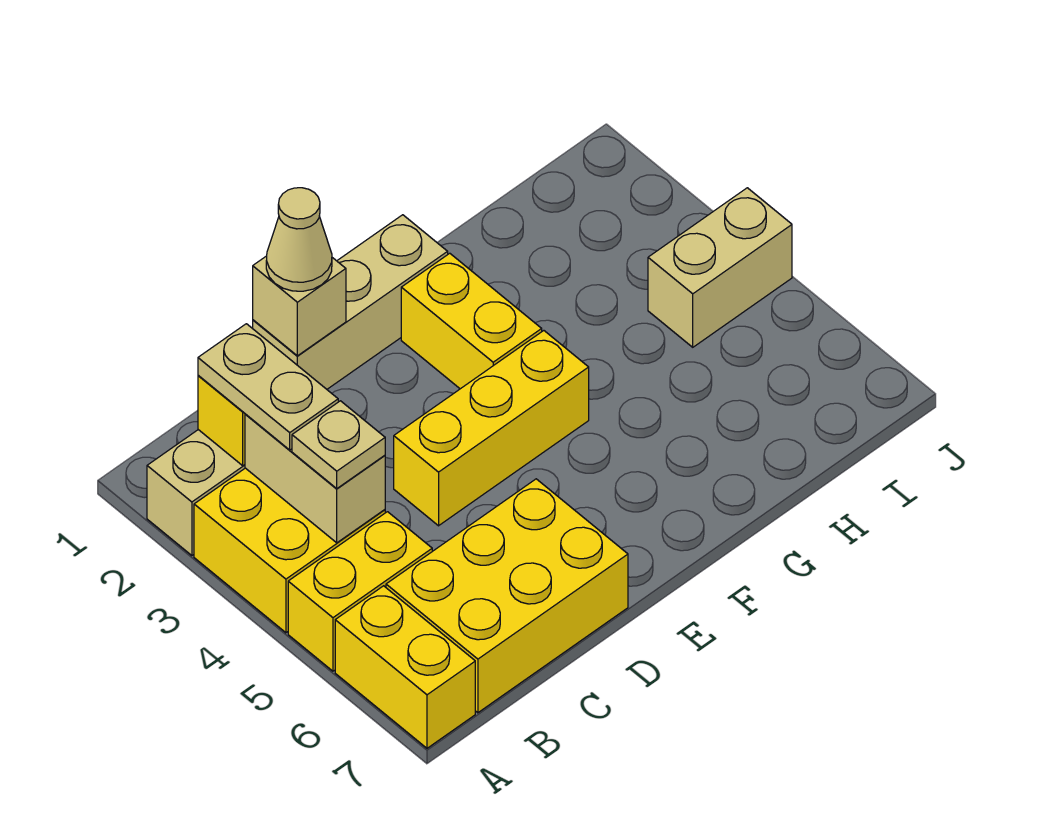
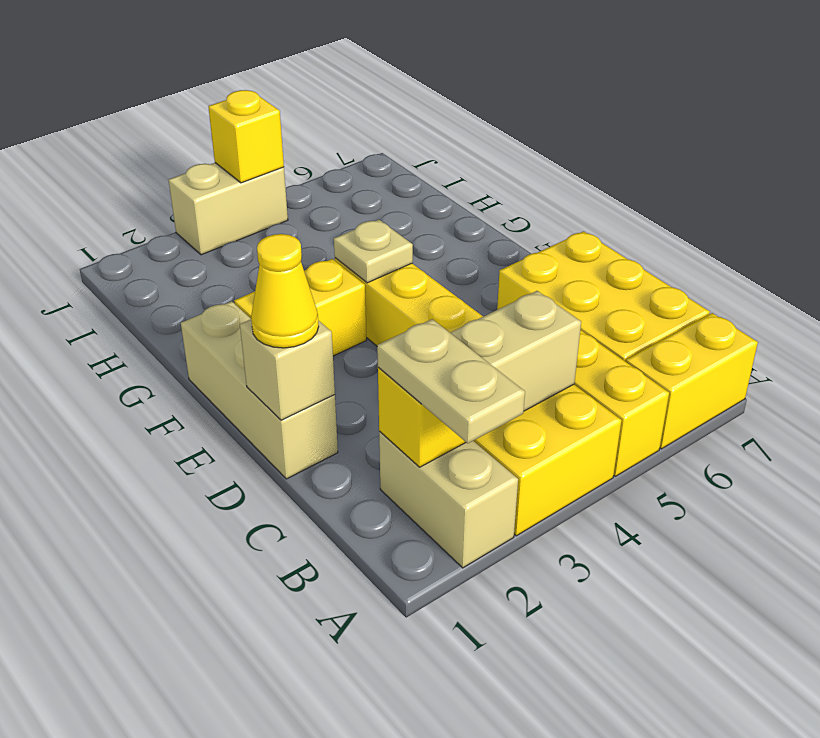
tan 1x2 plate [198,324,338,450] -> tan 1x2 plate turned to [377,319,525,443]
tan 1x1 plate [292,401,385,489] -> tan 1x1 plate moved to [334,220,413,283]
tan 1x1 cone [266,188,332,291] -> yellow 1x1 cone [251,234,319,348]
tan 1x2 brick [648,188,792,347] -> tan 1x2 brick turned to [169,163,288,255]
none -> yellow 1x1 brick [208,90,284,183]

